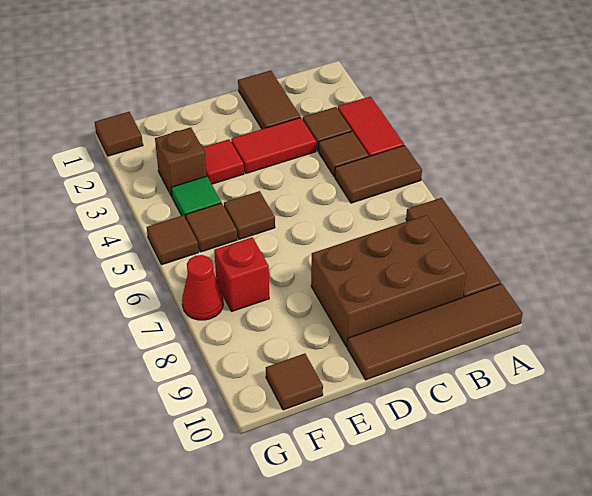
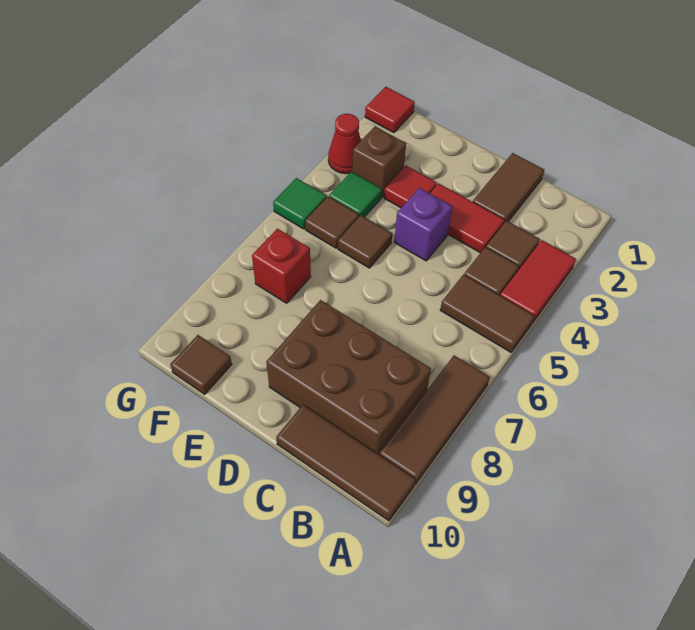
brown 1x4 tile [347,284,523,380] -> brown 1x3 tile [276,405,415,521]
none -> purple 1x1 brick [394,188,452,261]
brown 1x1 tile [95,112,143,156] -> red 1x1 tile [365,87,415,133]
brown 1x1 tile [147,215,199,265] -> green 1x1 tile [273,178,327,229]
red 1x1 cone [182,255,223,320] -> red 1x1 cone moved to [328,114,361,174]

